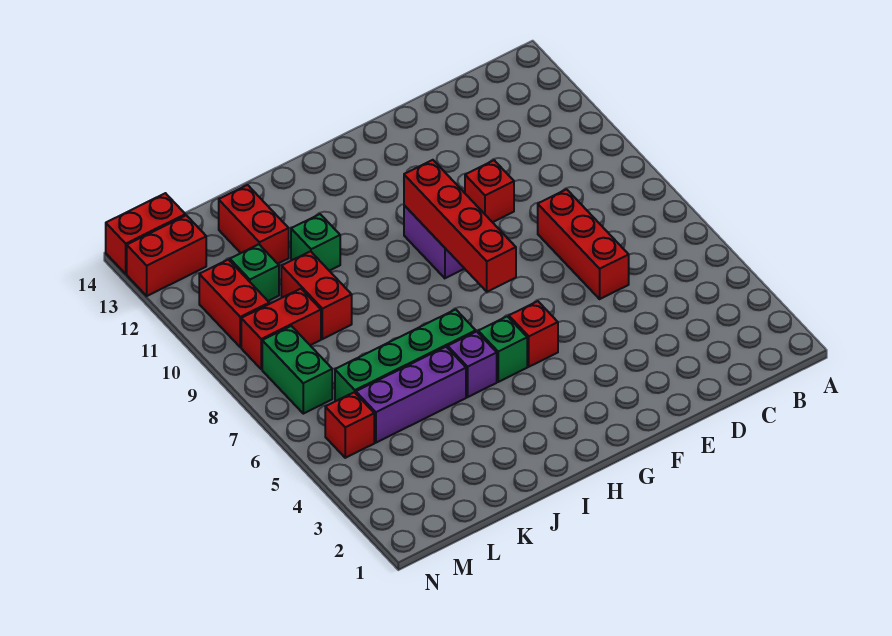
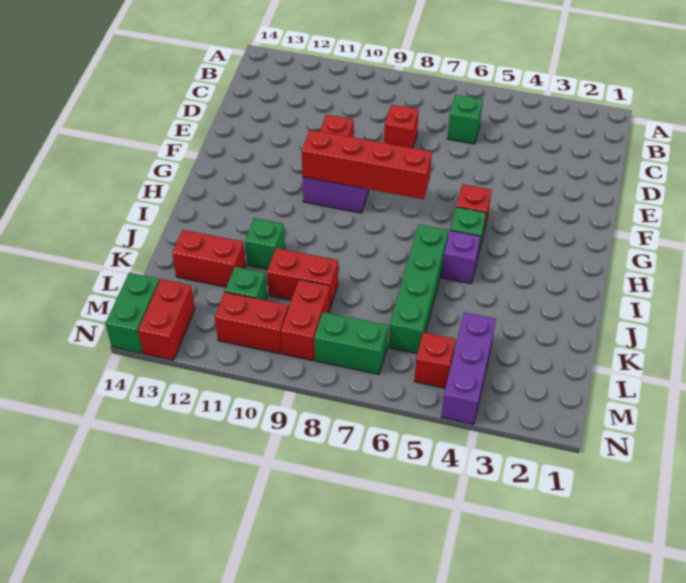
none -> green 1x1 brick [447,95,483,144]
red 1x3 brick [538,189,629,299] -> red 1x1 brick [384,105,419,148]
purple 1x3 brick [356,347,466,443] -> purple 1x3 brick moved to [441,312,496,424]
red 1x2 brick [106,193,185,274] -> green 1x2 brick [106,273,159,353]

